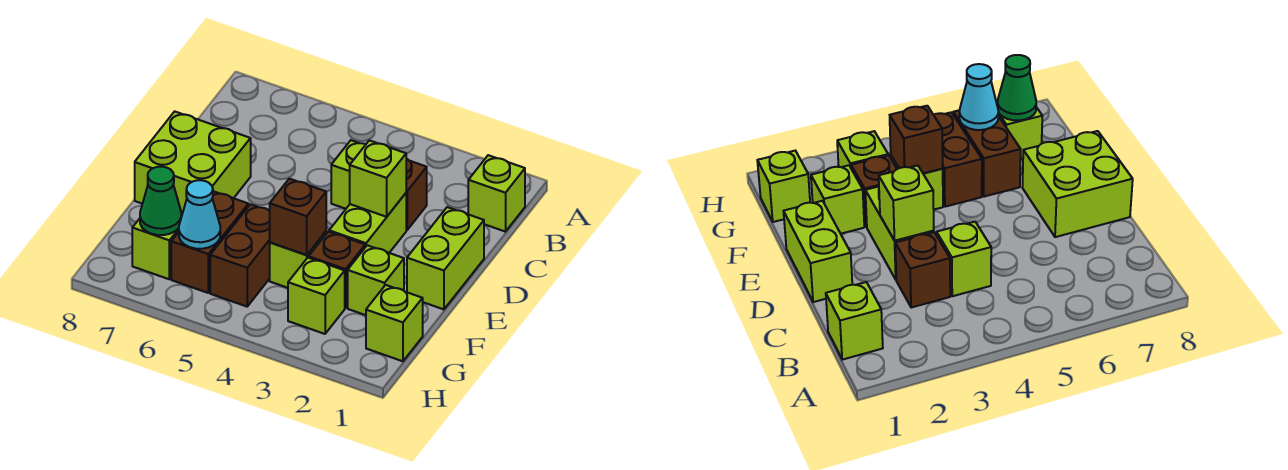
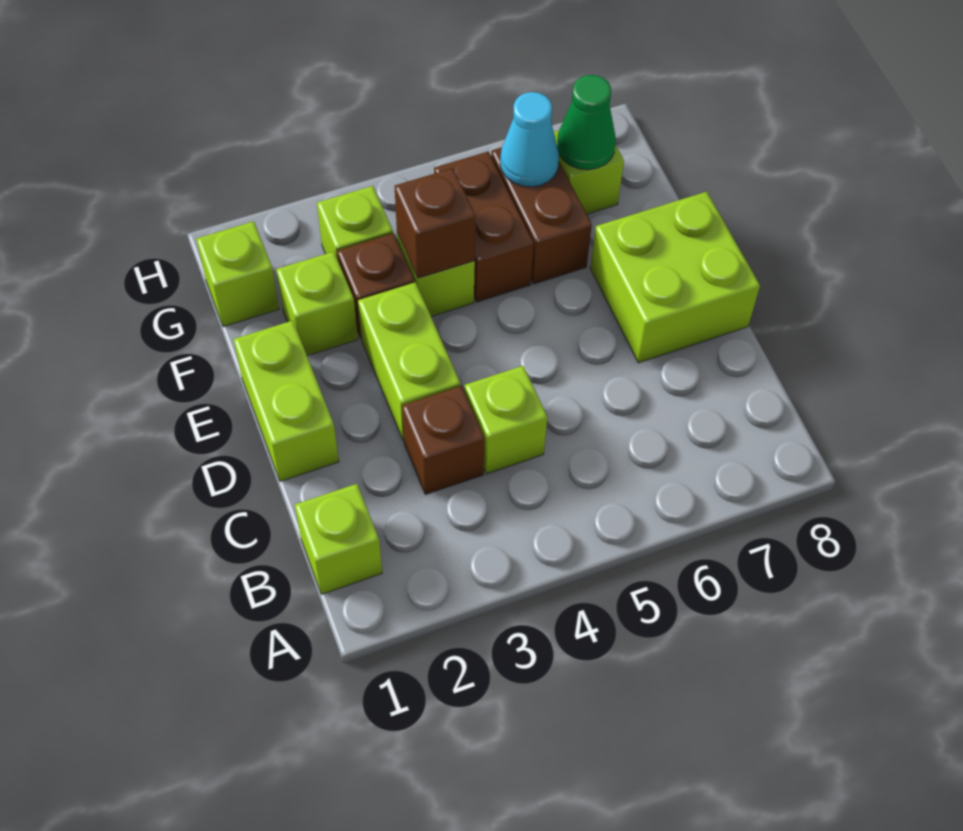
lime 1x1 brick [350,140,406,217] -> none

